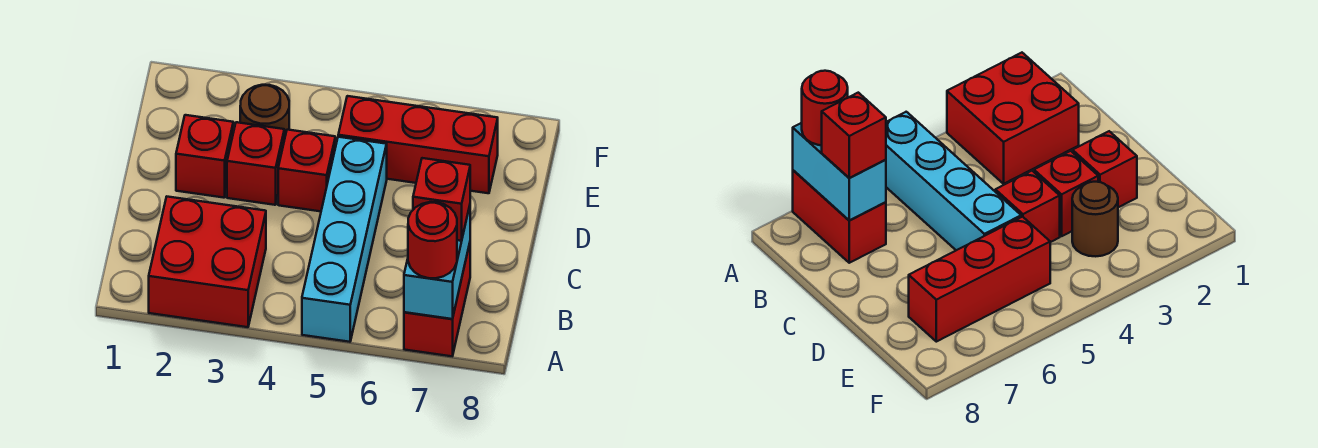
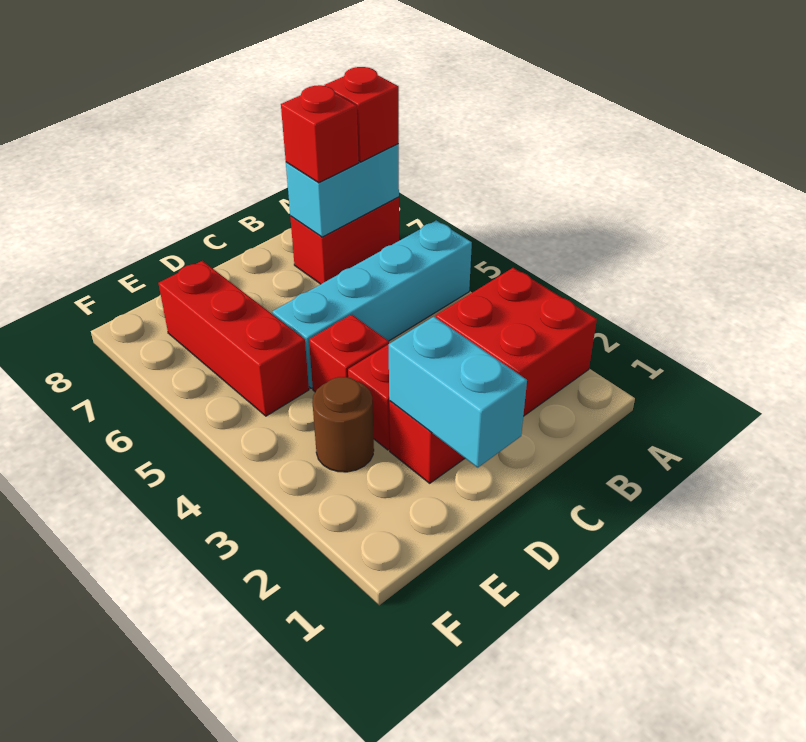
red 1x1 round brick [408,202,457,278] -> red 1x1 brick [324,67,399,162]
none -> cyan 1x2 brick [389,317,527,467]

